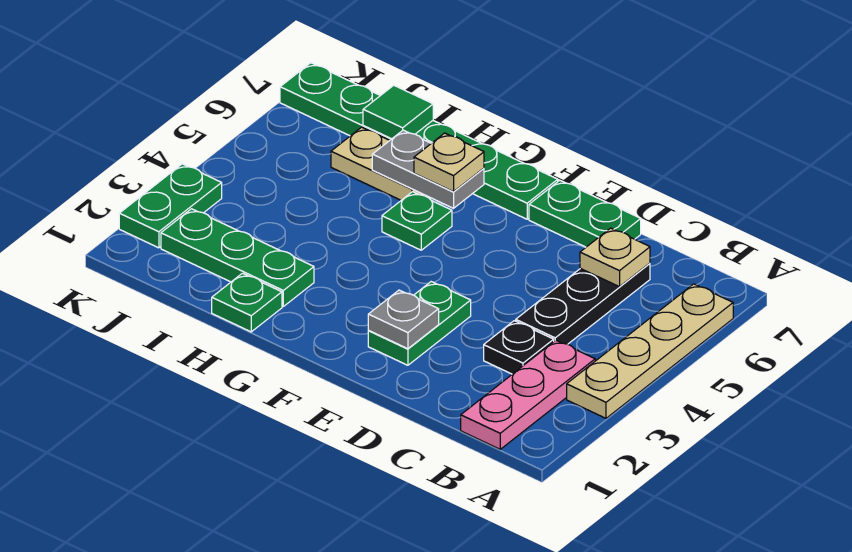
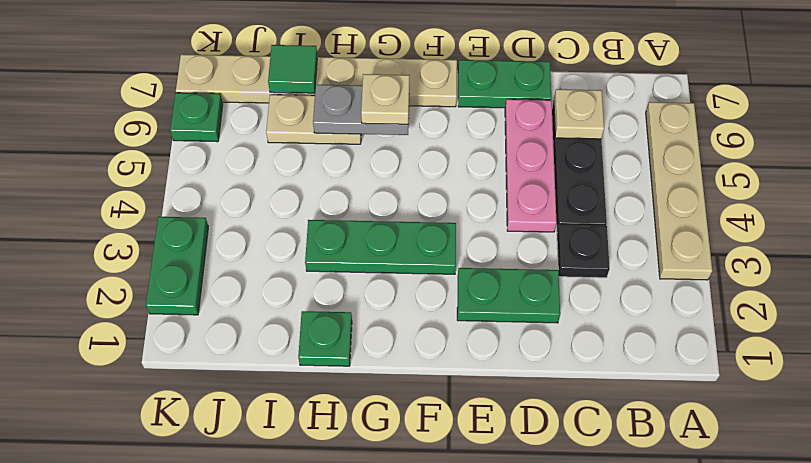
pink 1x3 plate [461,340,595,449] -> pink 1x3 plate moved to [505,99,557,232]
green 1x2 plate [368,282,471,365] -> green 1x2 plate turned to [457,268,560,323]
grey 1x1 plate [368,290,439,349] -> none
green 1x6 plate [280,63,558,219] -> tan 1x6 plate [176,54,457,107]
green 1x1 plate [382,192,452,250] -> green 1x1 plate moved to [170,93,223,142]
green 1x3 plate [161,209,314,306] -> green 1x3 plate moved to [305,220,456,274]

